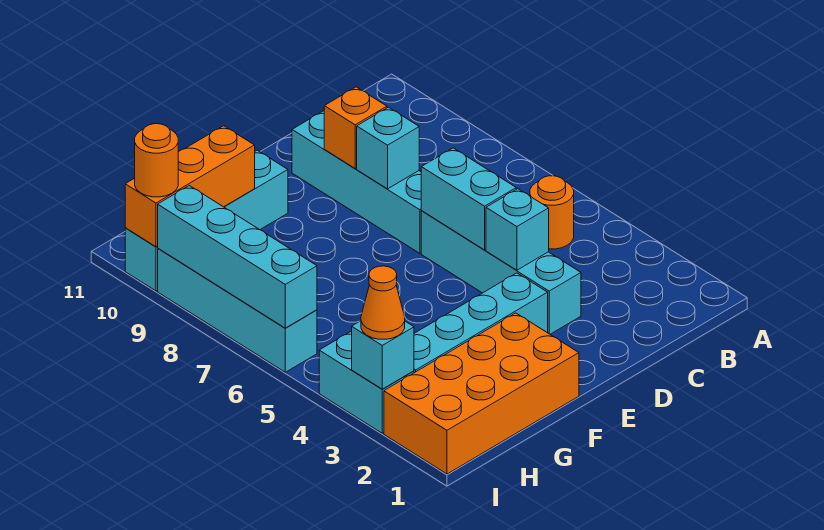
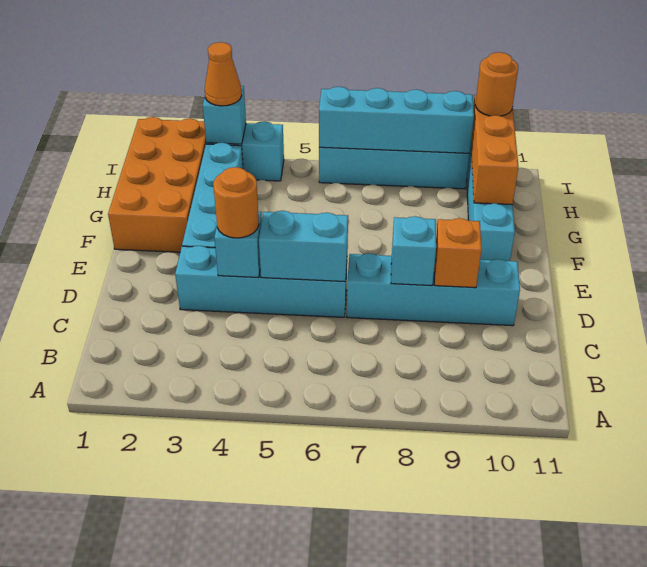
orange 1x1 round brick [530,176,574,249] -> orange 1x1 round brick moved to [213,167,259,238]

